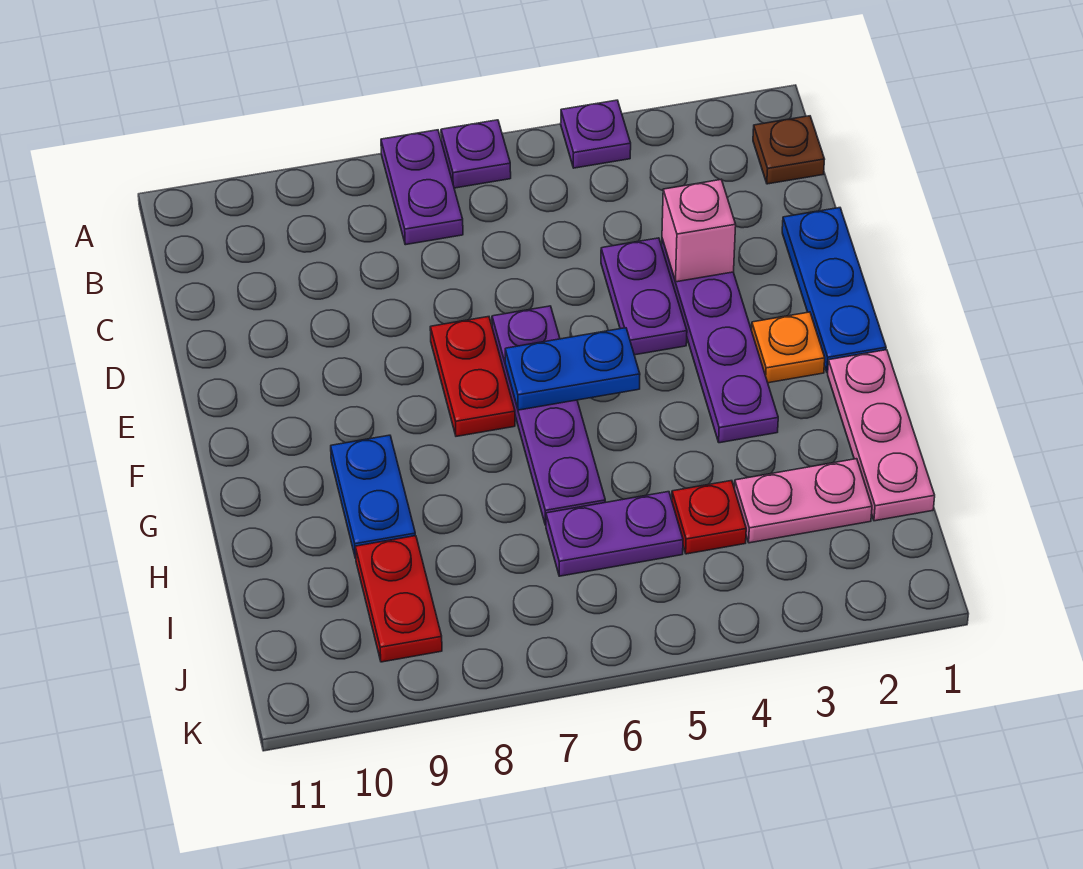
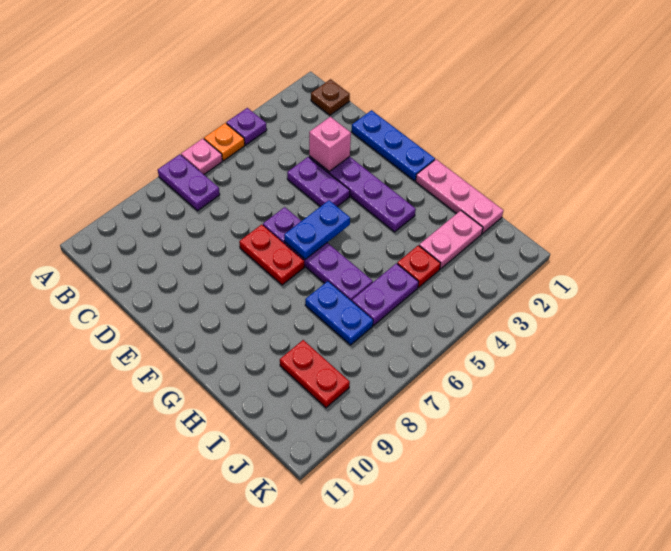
purple 1x1 plate [441,120,511,188] -> pink 1x1 plate [181,139,222,174]
orange 1x1 plate [752,312,825,383] -> orange 1x1 plate moved to [204,123,245,161]
blue 1x2 plate [331,435,415,558] -> blue 1x2 plate moved to [305,281,373,345]

